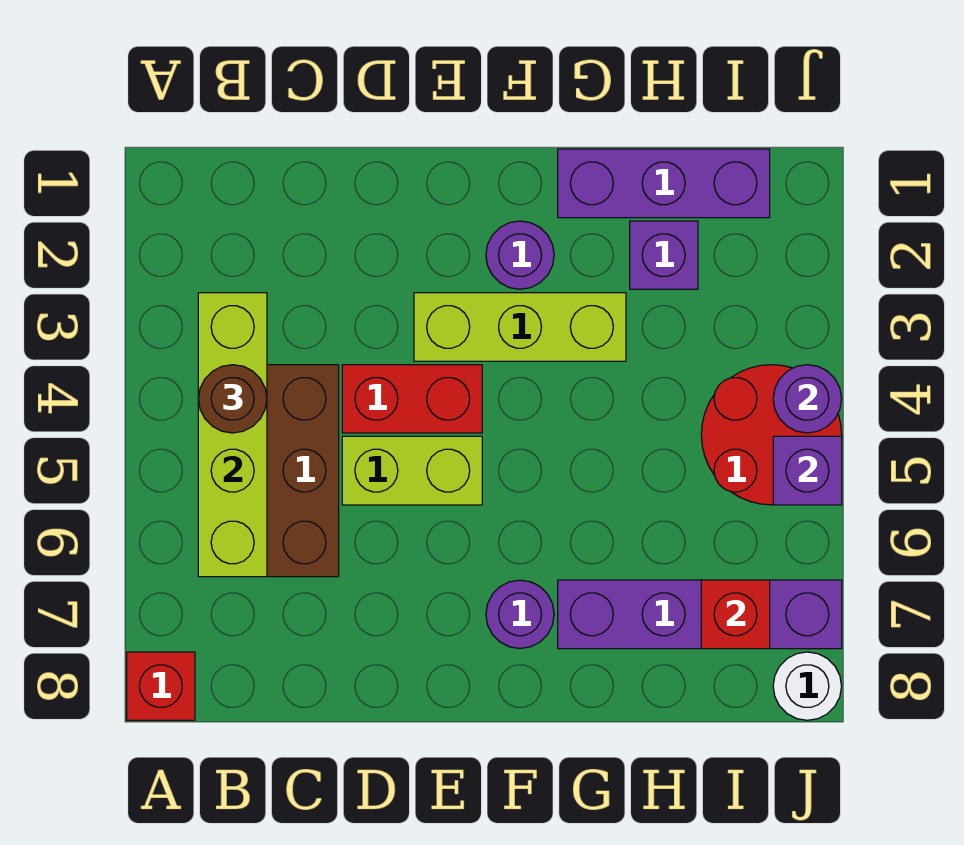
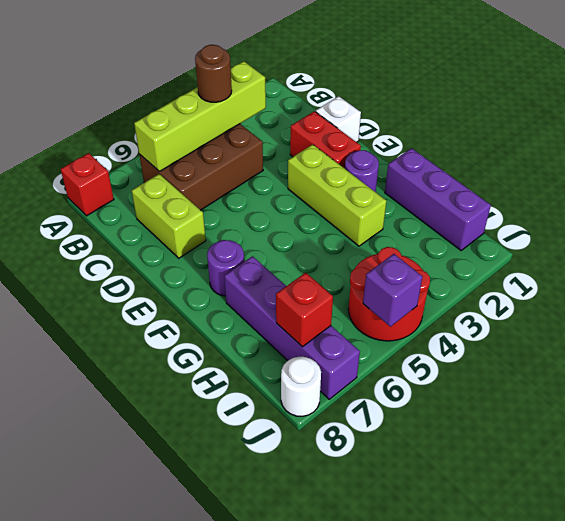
none -> white 1x1 brick [316,96,361,142]
red 1x2 brick [342,365,482,433] -> red 1x2 brick moved to [290,111,361,168]
lime 1x2 brick [342,436,482,505] -> lime 1x2 brick moved to [132,174,206,258]
purple 1x1 brick [630,221,698,289] -> none
purple 1x1 round brick [773,365,842,433] -> none

